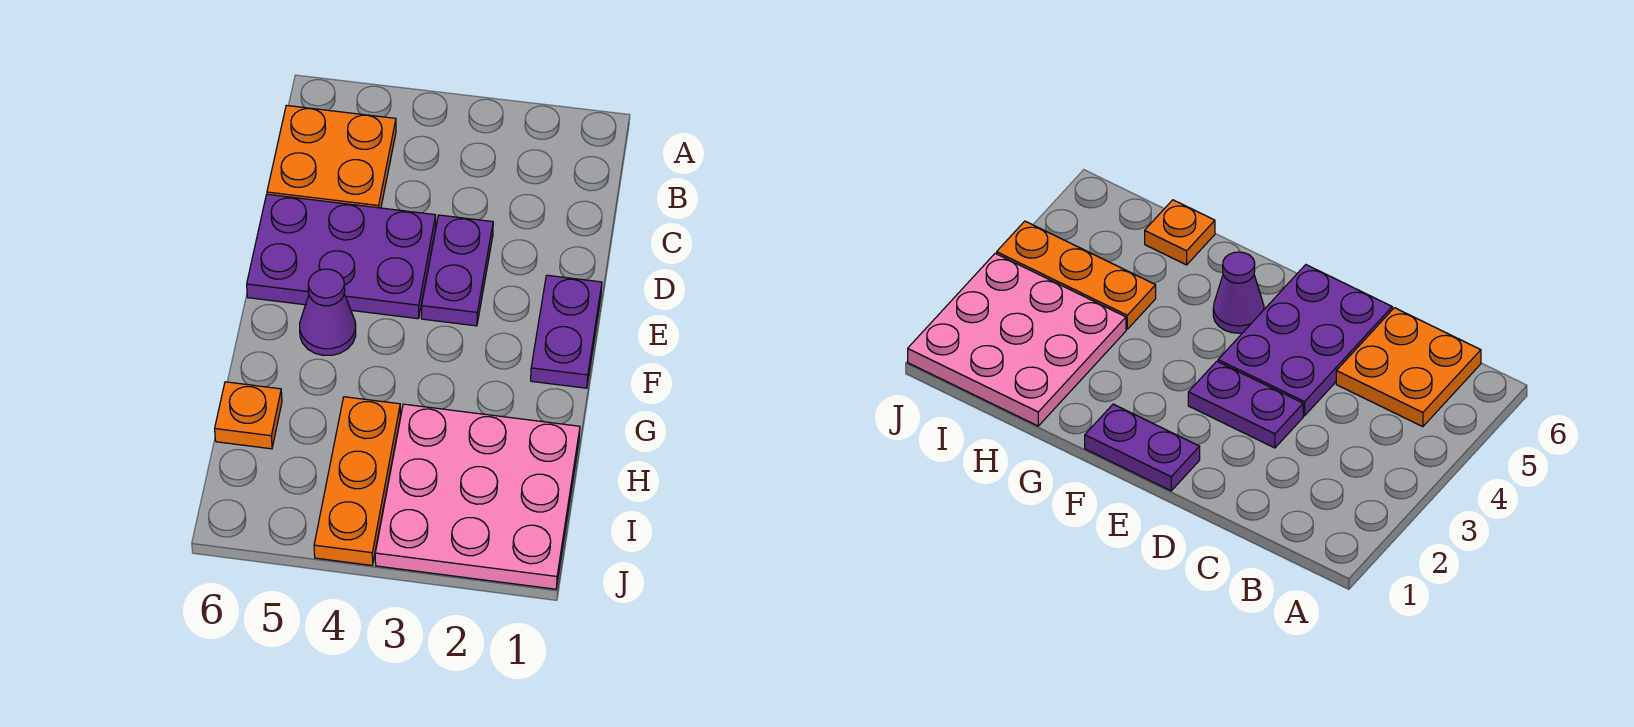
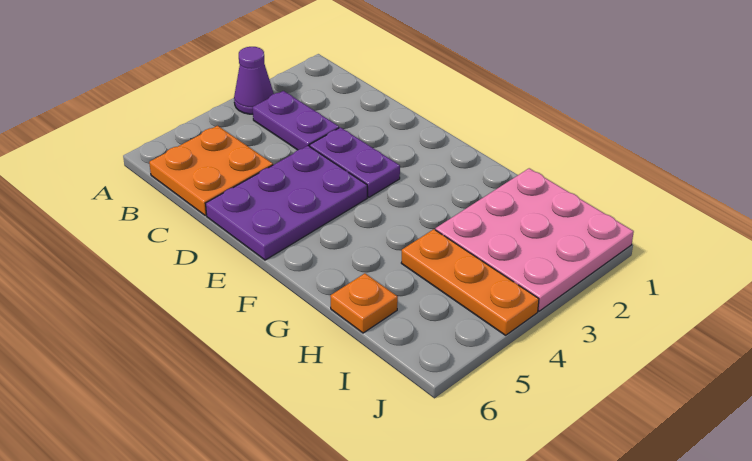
purple 1x2 plate [531,275,602,388] -> purple 1x2 plate moved to [253,91,339,150]
purple 1x1 cone [300,269,356,355] -> purple 1x1 cone moved to [234,47,274,114]

